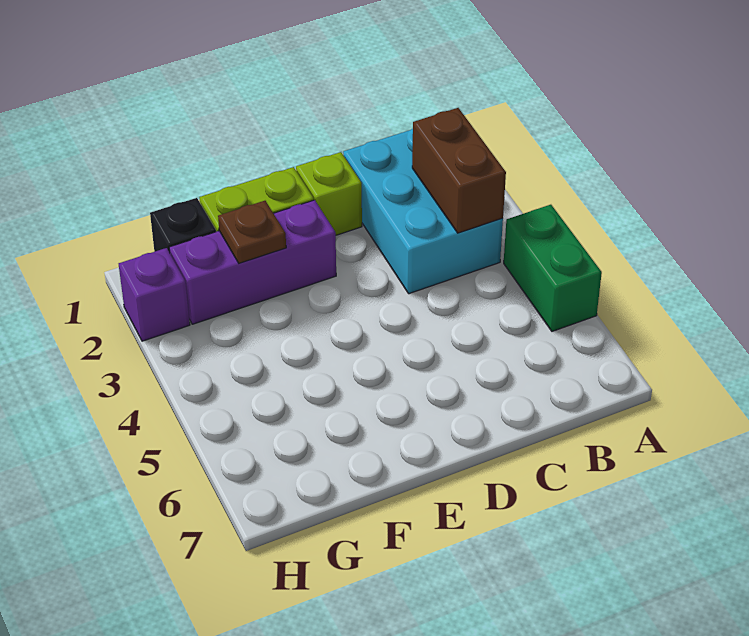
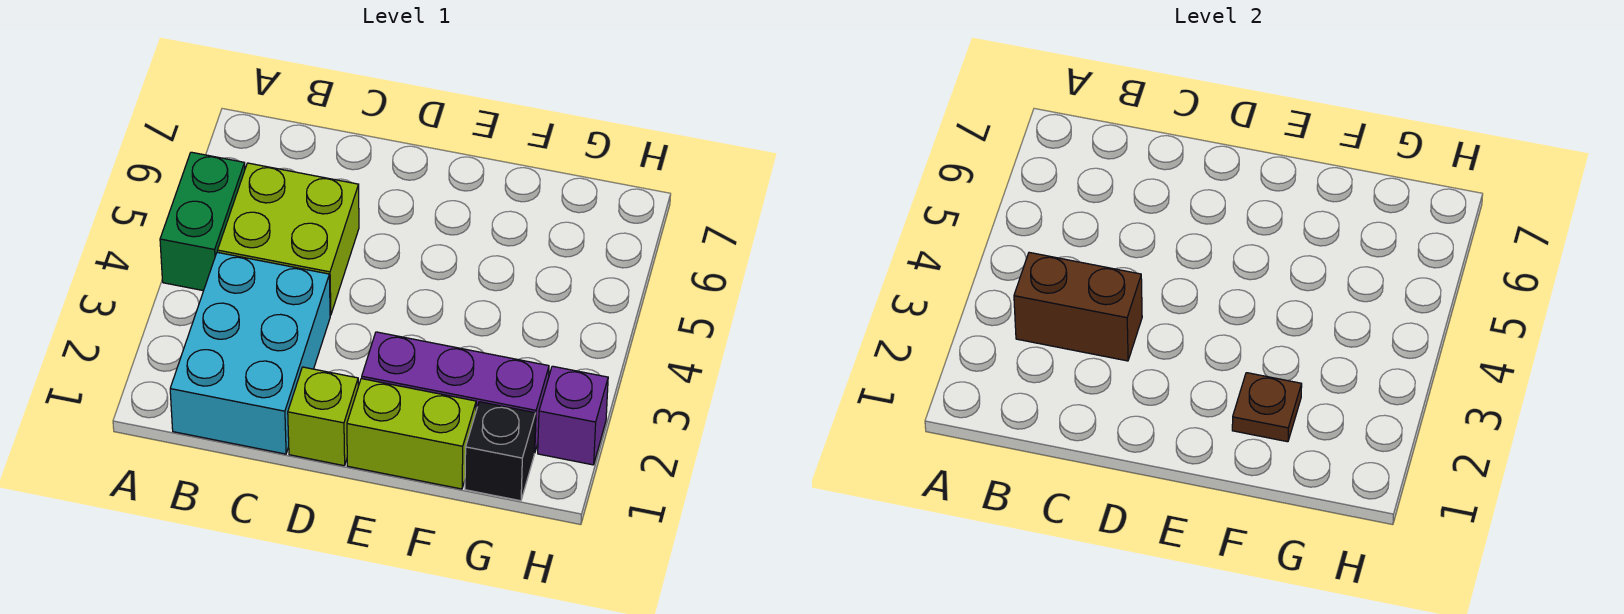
brown 1x2 brick [412,108,506,233] -> brown 1x2 brick turned to [1014,252,1142,361]
none -> lime 2x2 brick [218,163,359,315]

